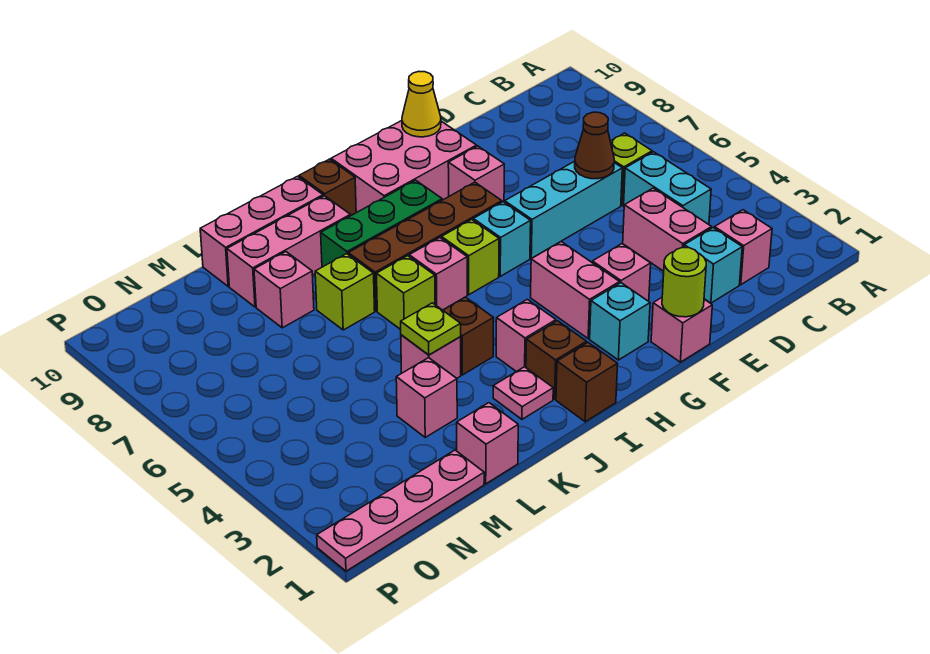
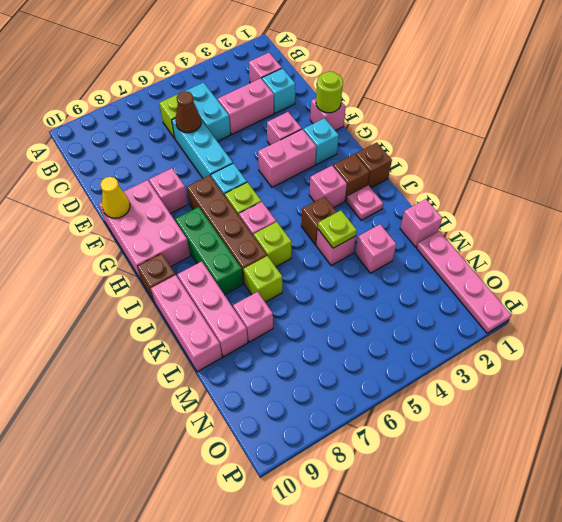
cyan 1x2 brick [624,152,711,224] -> cyan 1x2 brick turned to [186,83,231,141]

